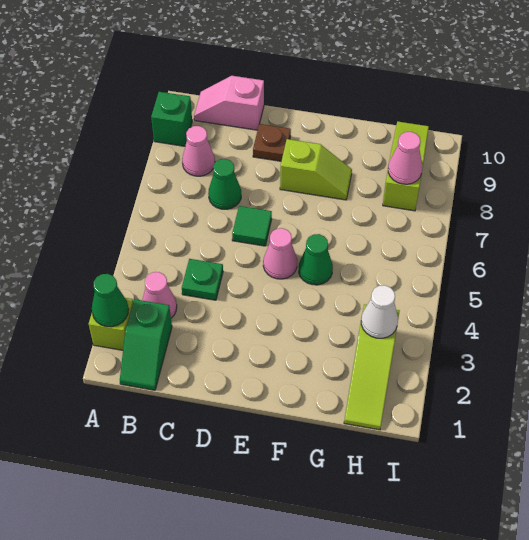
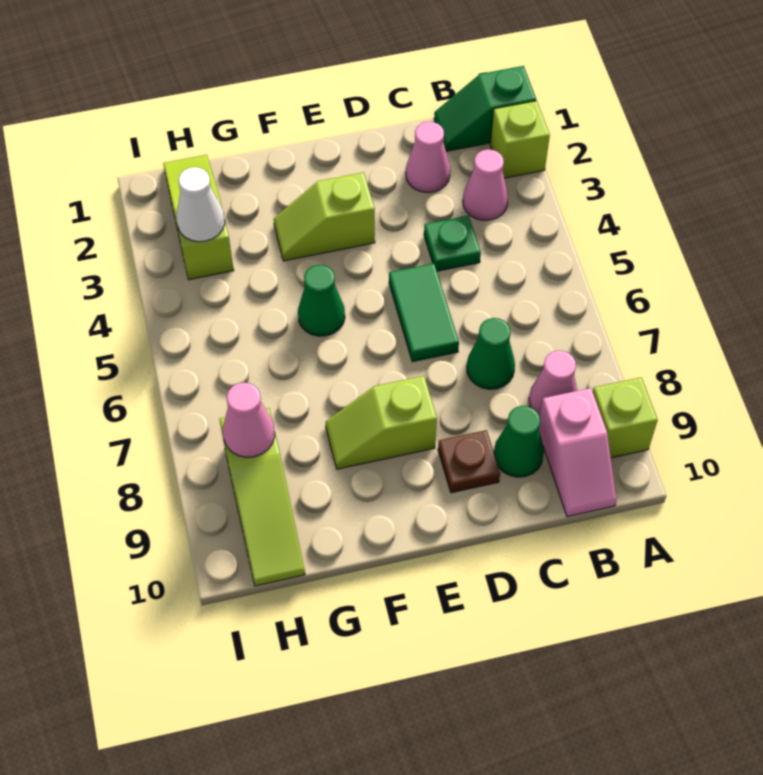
green 1x1 cone [92,274,129,327] -> green 1x1 cone moved to [494,406,544,477]
green 1x1 brick [151,92,192,146] -> lime 1x1 brick [593,377,658,458]
green 1x2 slope [120,299,172,390] -> green 1x2 slope turned to [434,66,536,151]
pink 1x2 slope [194,76,264,130] -> pink 1x2 slope turned to [539,388,616,517]
green 1x1 tile [232,206,272,246] -> green 1x2 tile [389,263,459,362]
none -> lime 1x2 slope [274,172,375,261]
pink 1x1 cone [263,228,297,279] -> pink 1x1 cone moved to [406,122,450,192]

